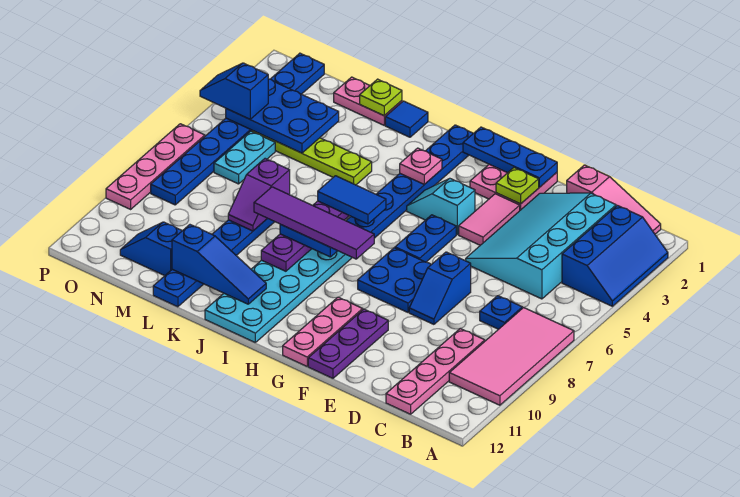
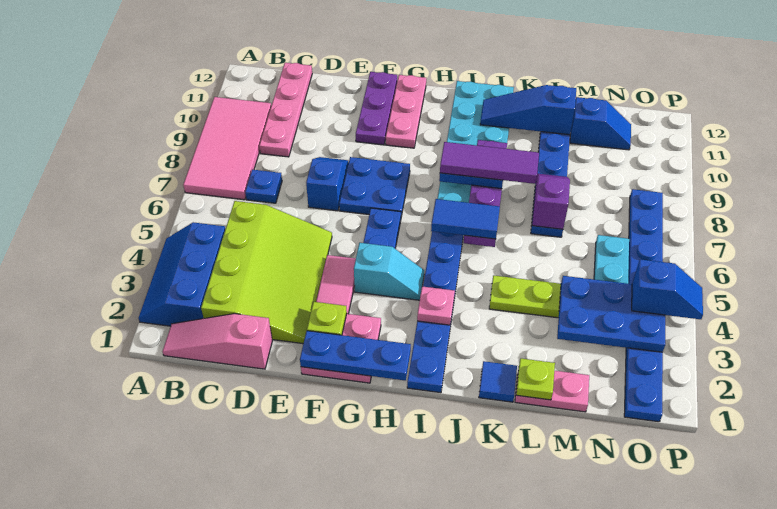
cyan 3x4 slope [466,193,616,299] -> lime 3x4 slope [201,201,332,344]
purple 1x4 tile [254,187,374,259] -> purple 1x3 tile [440,142,539,184]
pink 1x4 plate [106,124,205,209] -> none

